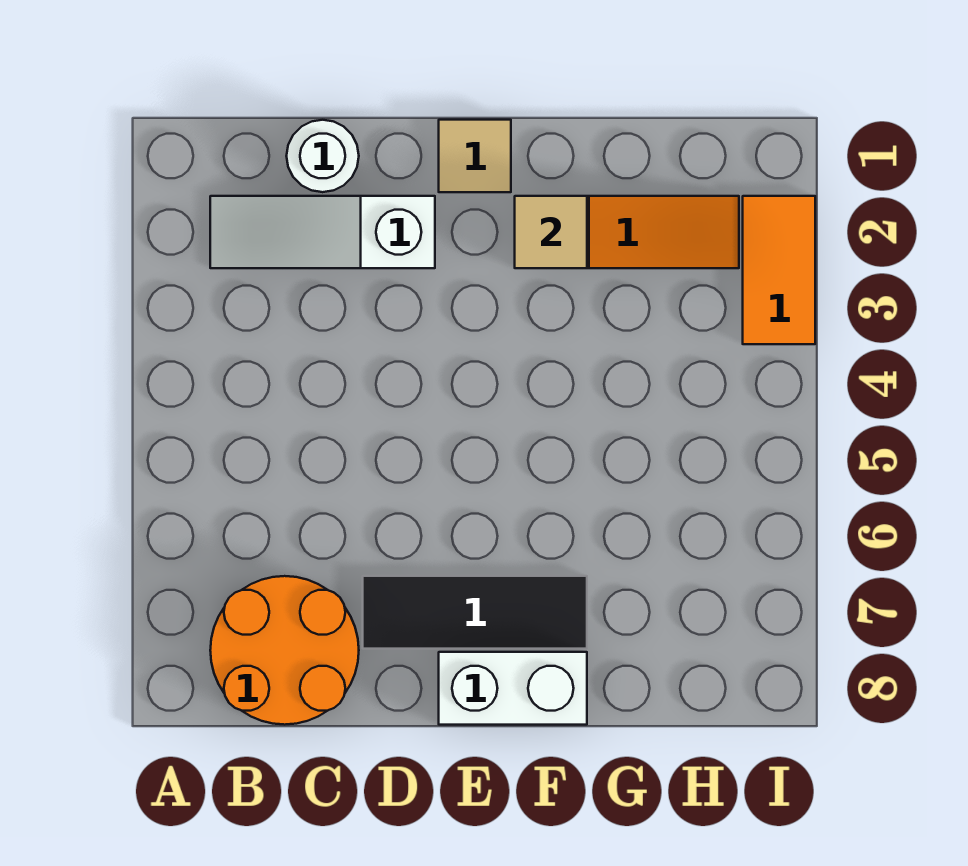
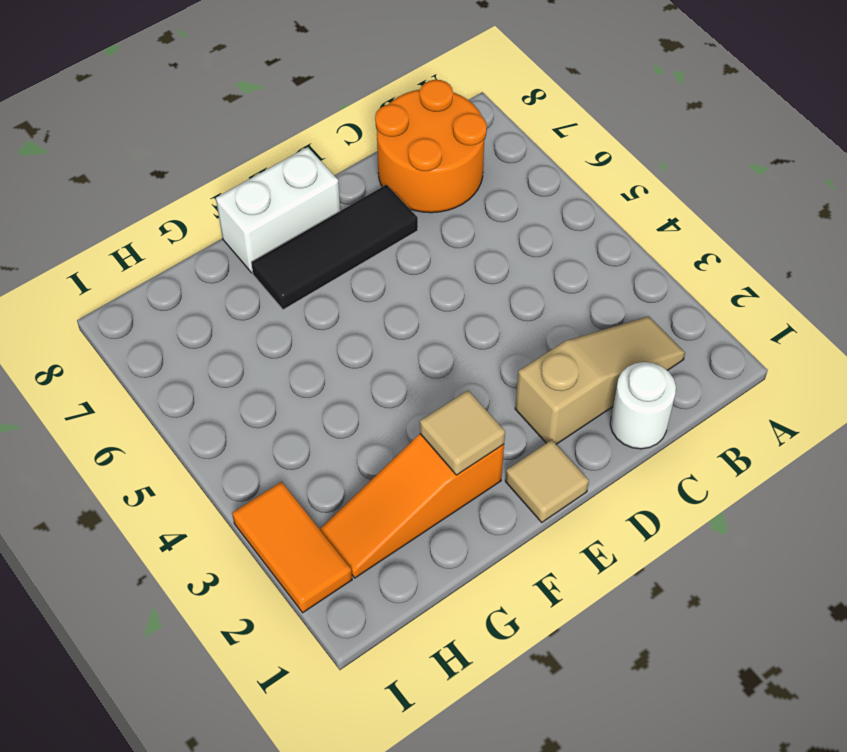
white 1x3 slope [210,196,435,268] -> tan 1x3 slope [515,316,685,444]

